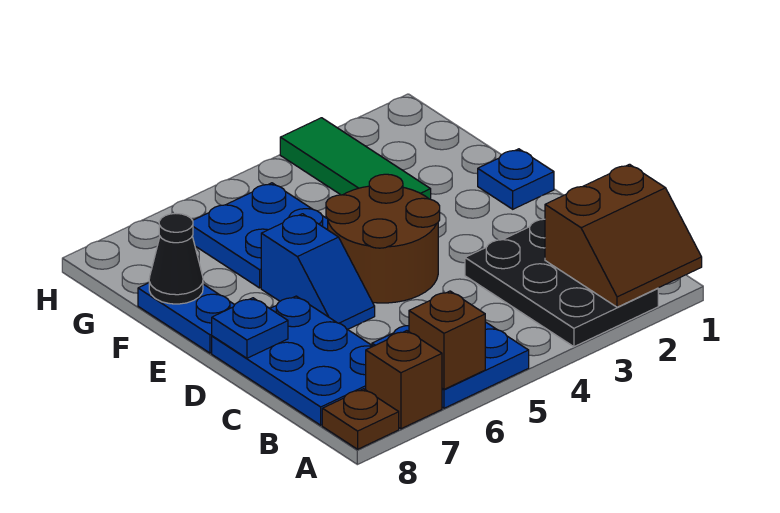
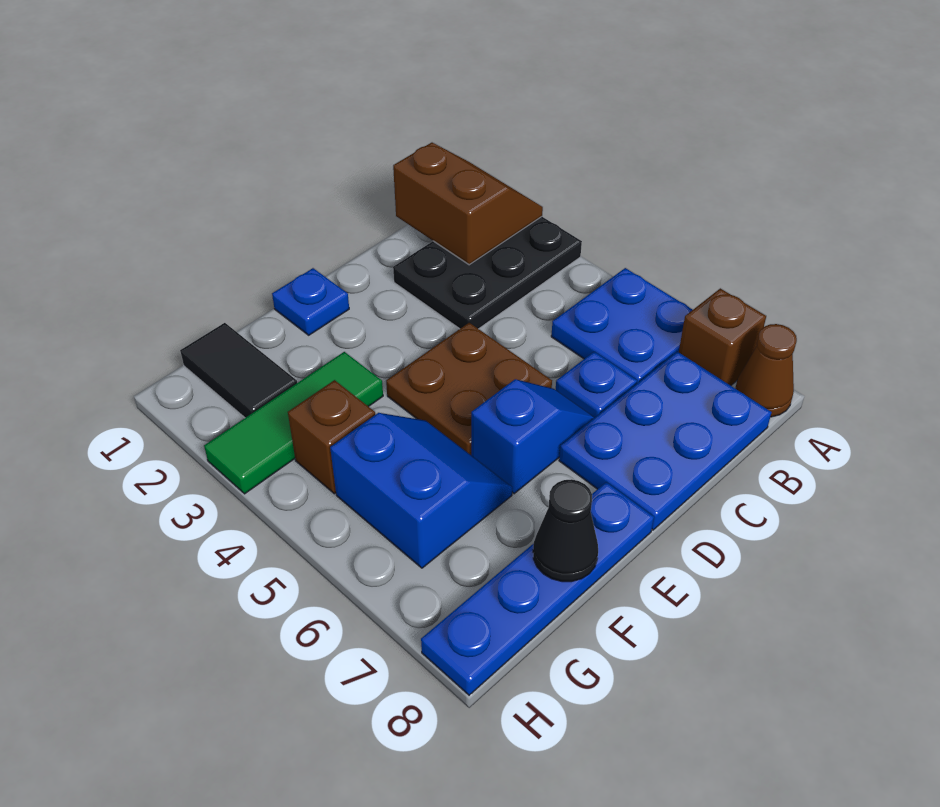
brown 1x1 brick [409,291,485,389] -> brown 1x1 brick moved to [288,380,375,494]
brown 1x1 plate [322,389,399,449] -> brown 1x1 cone [735,324,797,417]
brown 2x2 round brick [326,174,440,303] -> brown 2x2 plate [386,323,552,455]
blue 1x1 plate [212,298,288,358] -> blue 1x1 plate moved to [556,352,637,417]
blue 1x2 plate [138,283,234,353] -> blue 1x4 plate [421,482,654,695]
blue 2x2 plate [193,183,328,288] -> blue 2x2 slope [330,413,512,568]
none -> black 1x2 tile [180,323,297,418]

